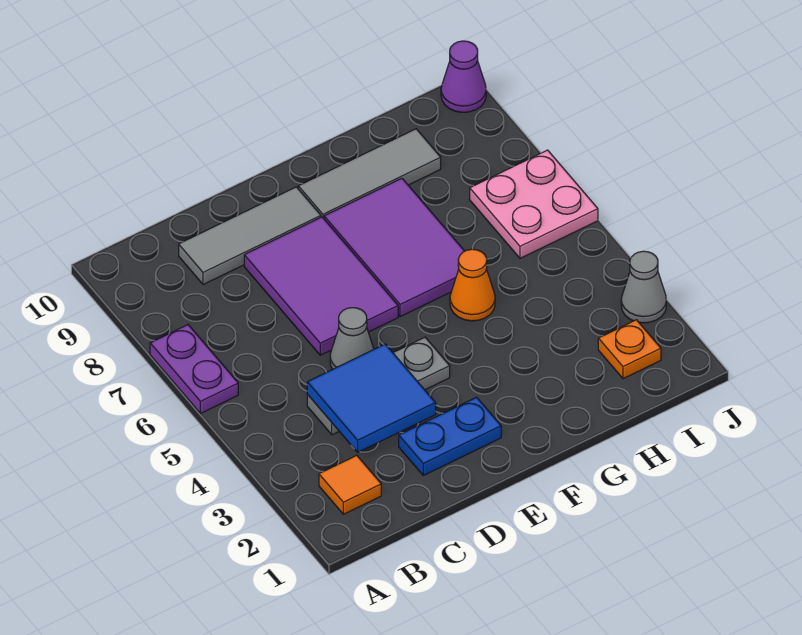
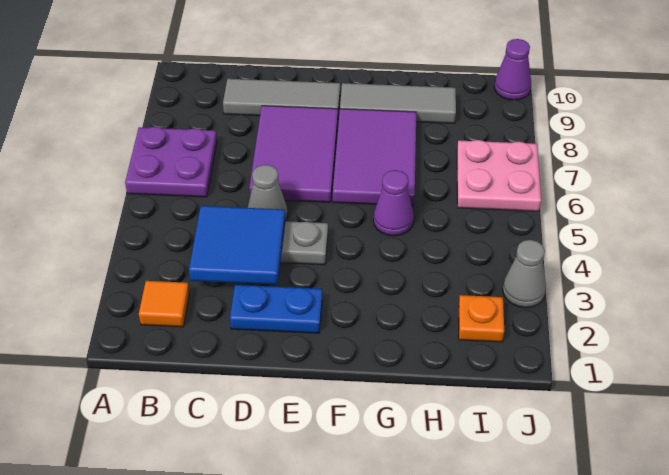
purple 1x2 plate [150,325,238,413] -> purple 2x2 plate [125,127,217,197]
orange 1x1 cone [450,249,495,321] -> purple 1x1 cone [373,170,414,236]

